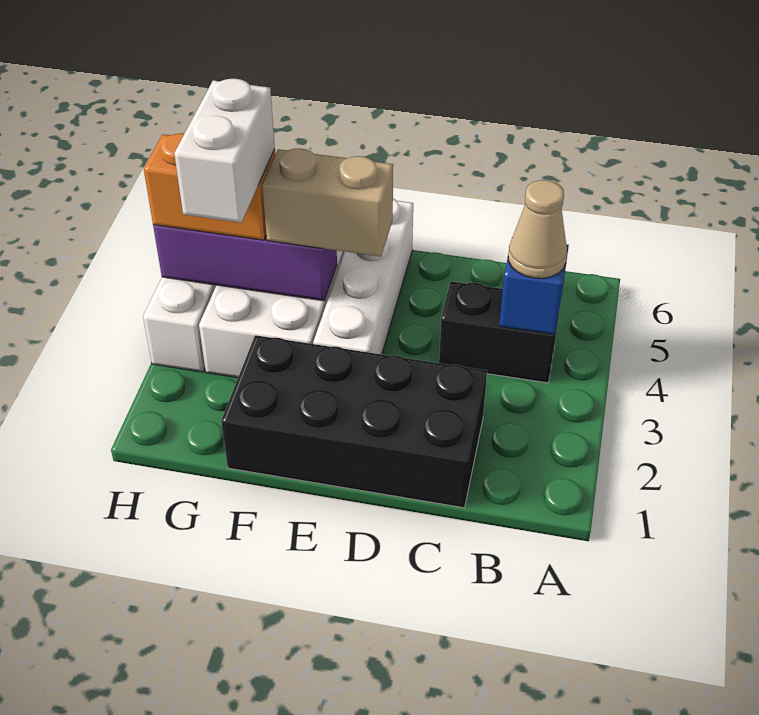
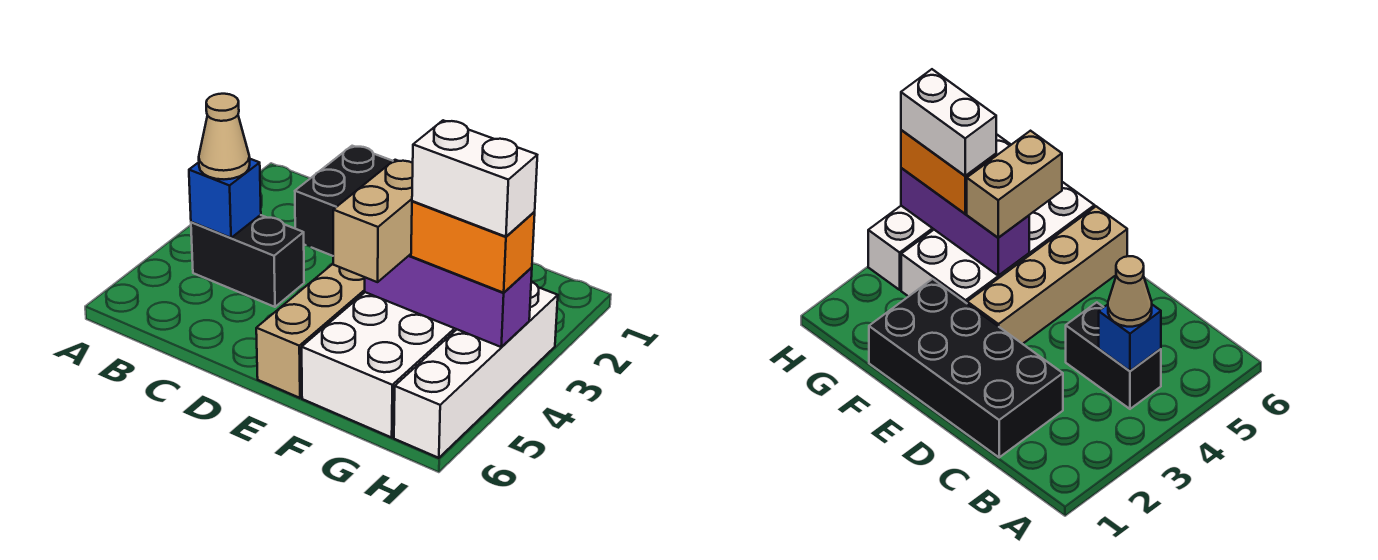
white 1x4 brick [313,199,413,354] -> tan 1x4 brick [256,264,365,398]
tan 1x2 brick [262,148,393,257] -> tan 1x2 brick turned to [333,160,413,282]
white 1x2 brick [174,79,275,223] -> white 1x2 brick turned to [412,120,537,237]

